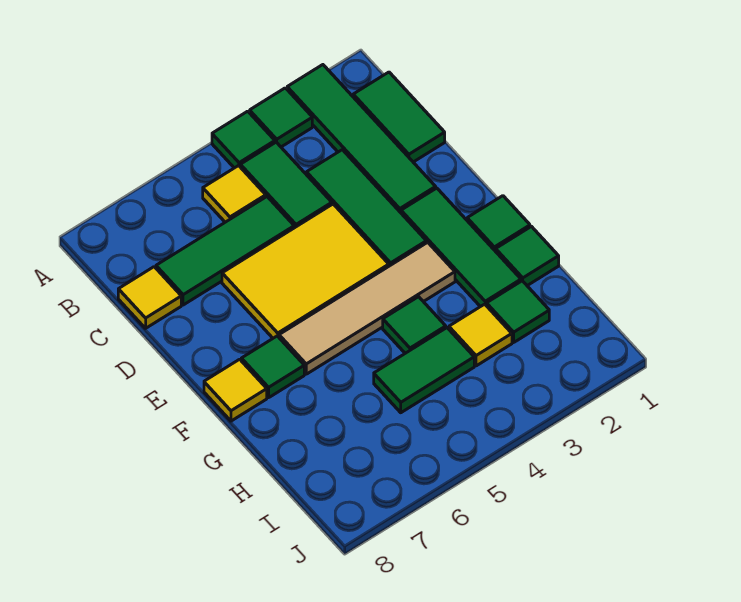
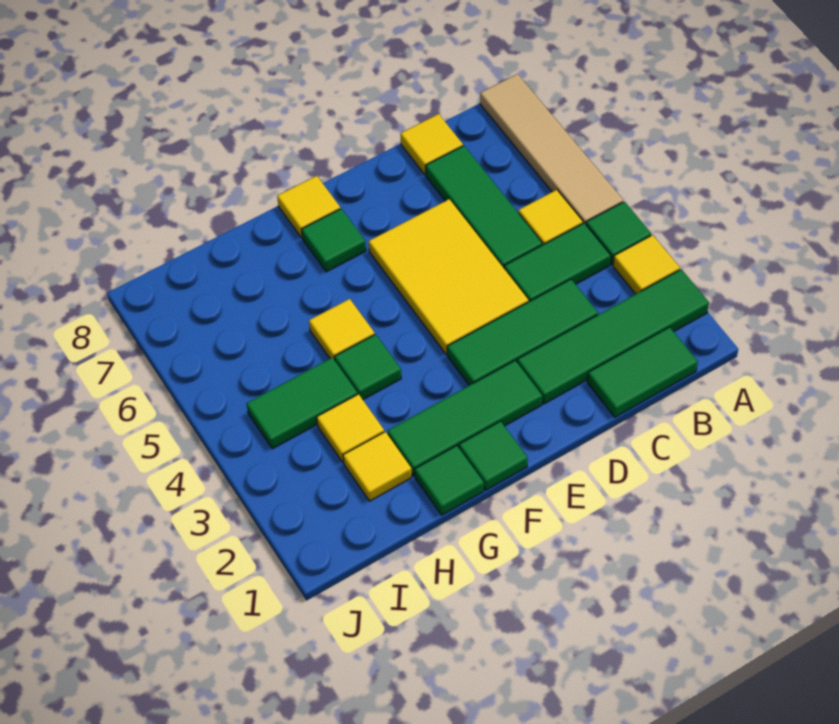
green 1x1 tile [250,88,312,147] -> yellow 1x1 tile [613,235,680,294]
tan 1x4 tile [279,242,455,374] -> tan 1x4 tile moved to [480,74,623,224]
none -> yellow 1x1 tile [309,299,375,360]
green 1x1 tile [487,281,549,342] -> yellow 1x1 tile [343,432,412,501]
green 1x2 tile [374,328,474,413] -> green 1x2 tile turned to [246,358,357,449]

